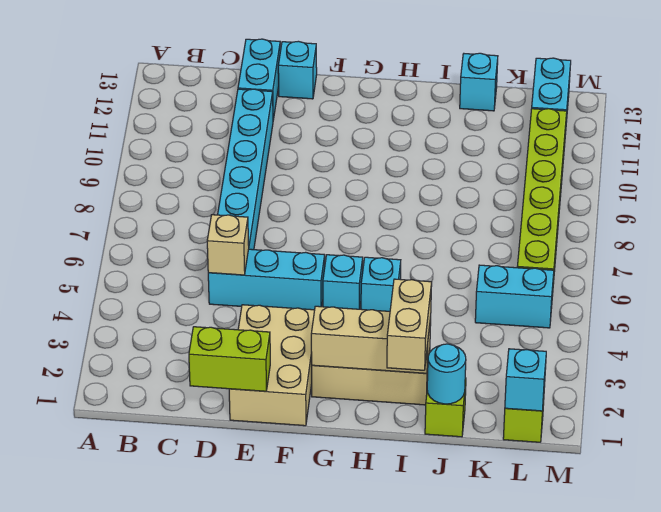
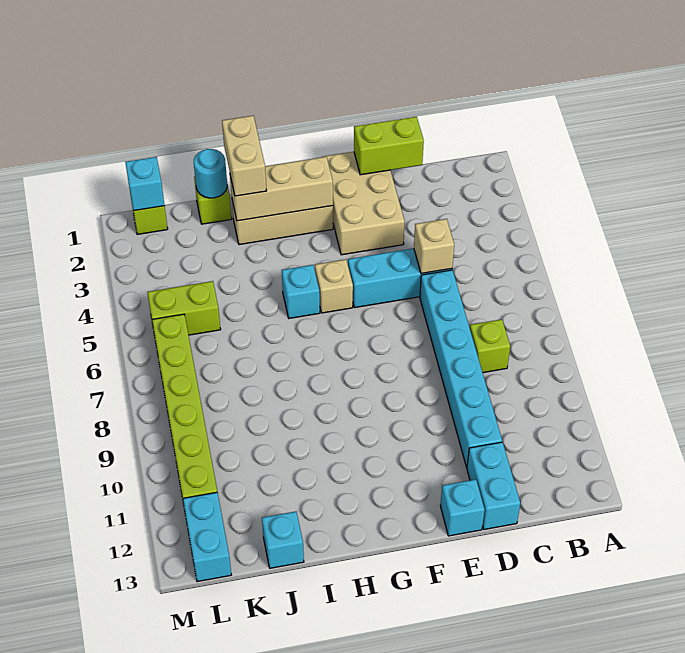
none -> lime 1x1 brick [470,319,510,373]
cyan 1x1 brick [323,255,363,309] -> tan 1x1 brick [315,259,353,313]
cyan 1x2 brick [475,265,554,328] -> lime 1x2 brick [147,281,221,335]

